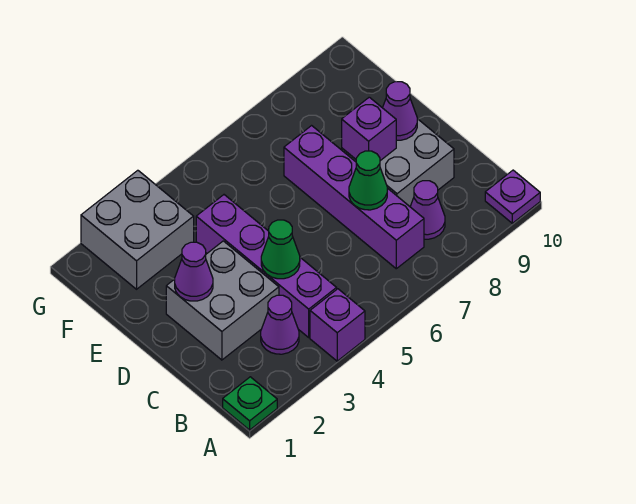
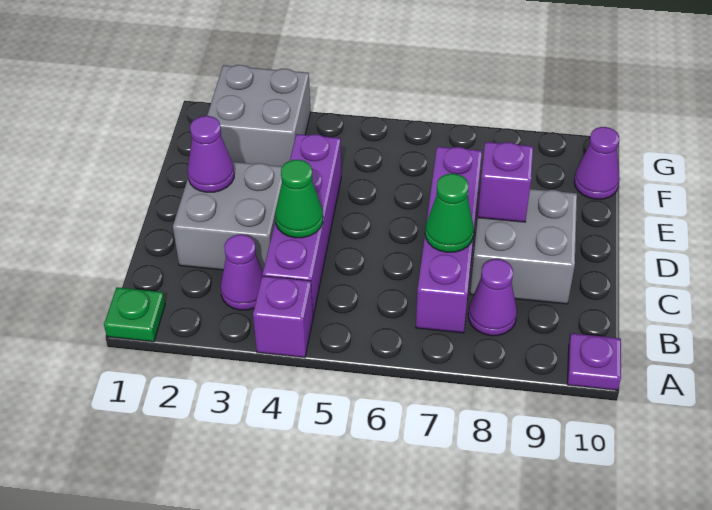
purple 1x1 cone [383,82,417,140] -> purple 1x1 cone moved to [574,127,620,199]

